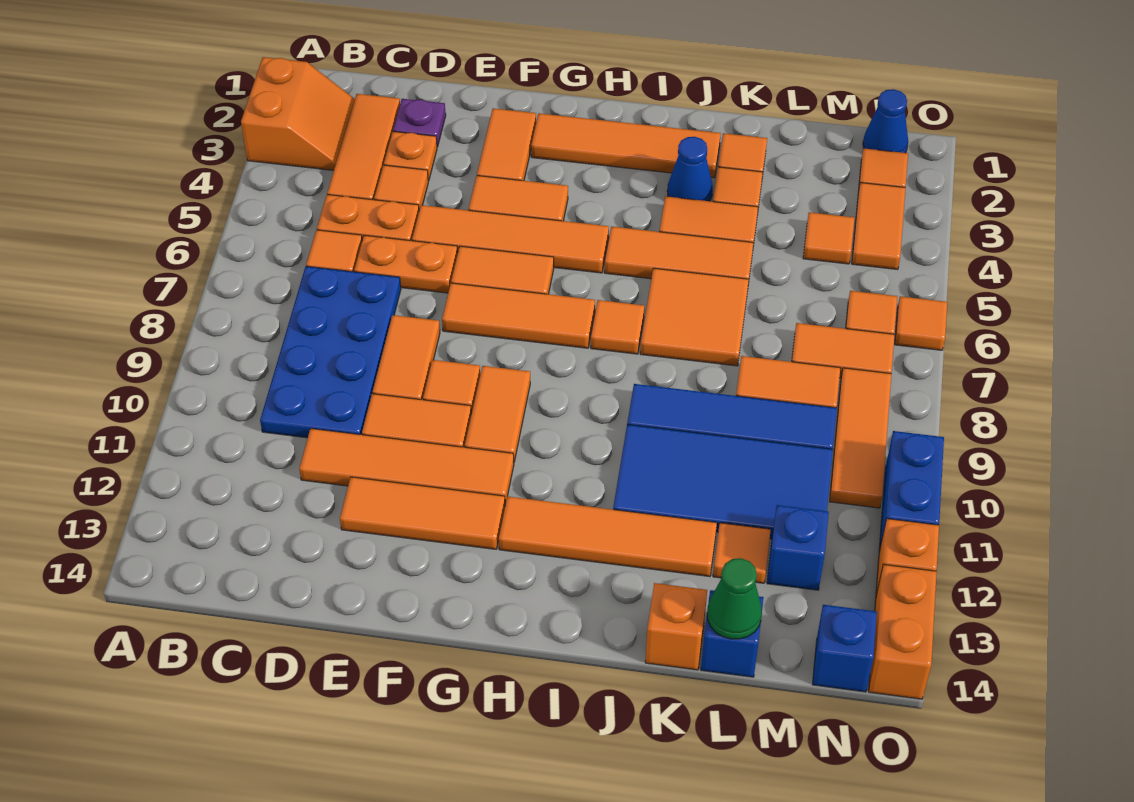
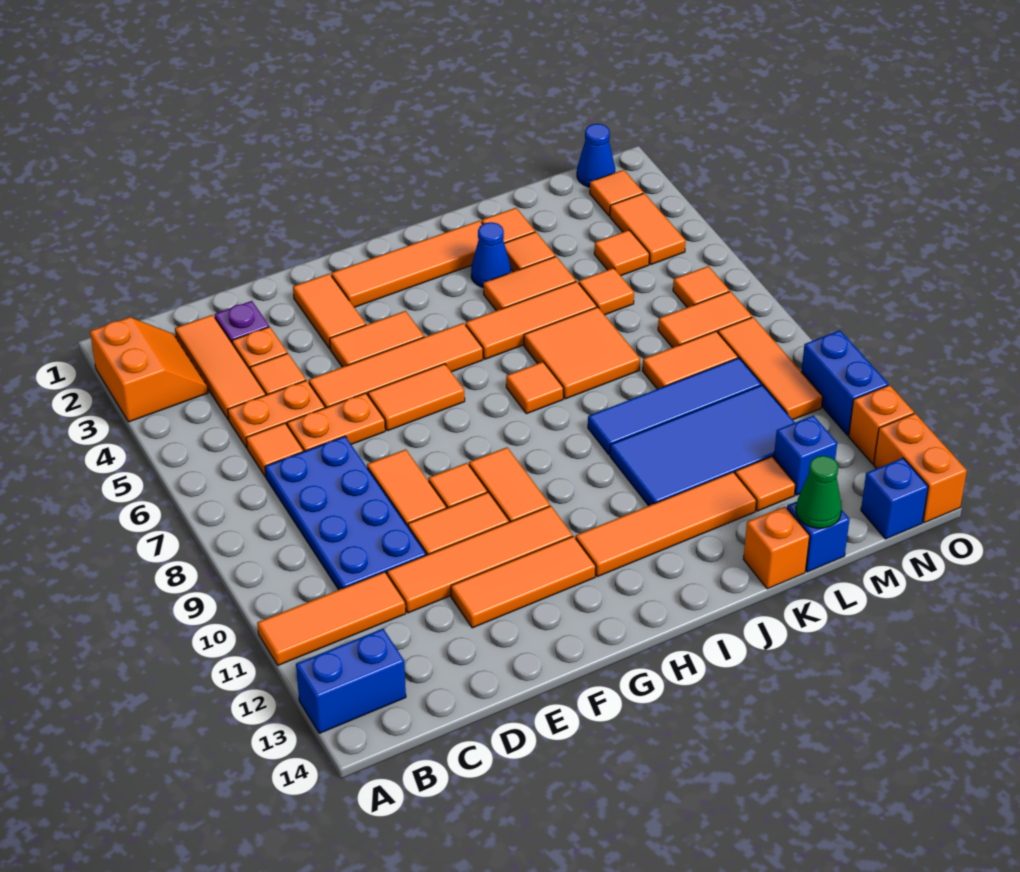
none -> blue 1x2 brick [296,629,406,733]
orange 1x3 tile [442,283,595,348] -> orange 1x3 tile moved to [257,572,406,665]
orange 1x1 tile [895,296,947,350] -> orange 1x1 tile moved to [579,268,634,315]

